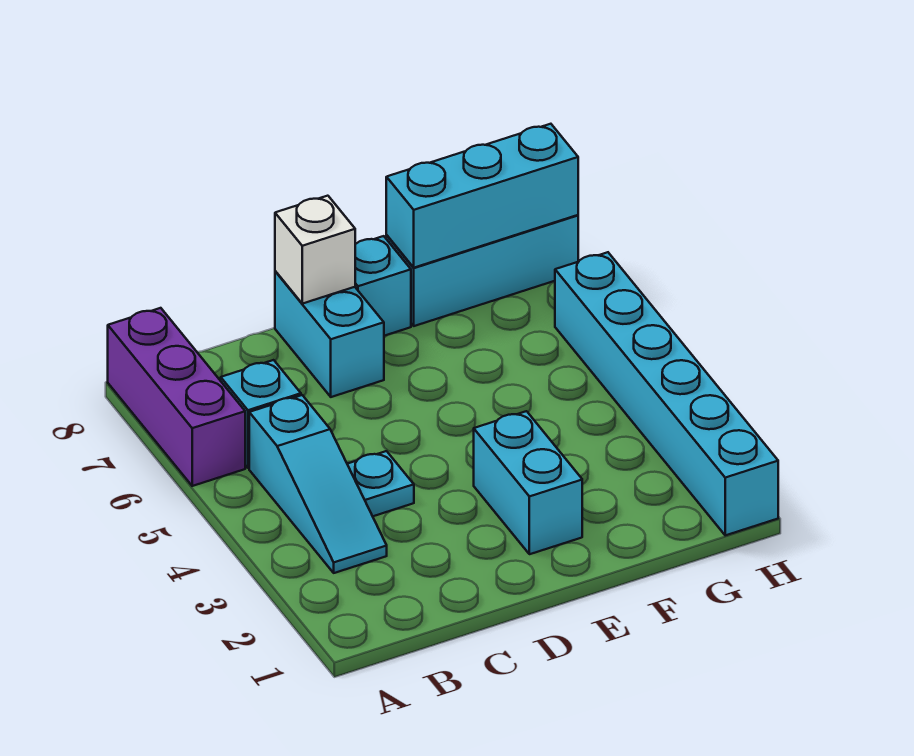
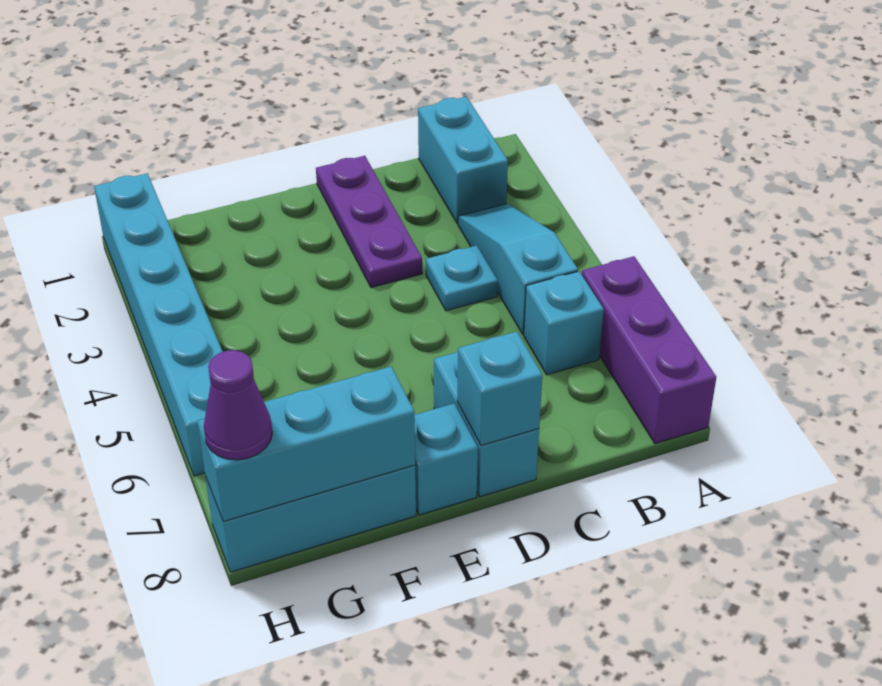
none -> purple 1x3 plate [316,156,422,288]
white 1x1 brick [275,196,355,304] -> cyan 1x1 brick [457,332,542,446]
cyan 1x2 brick [474,411,582,554] -> cyan 1x2 brick moved to [418,97,508,224]
none -> purple 1x1 cone [204,350,272,460]

